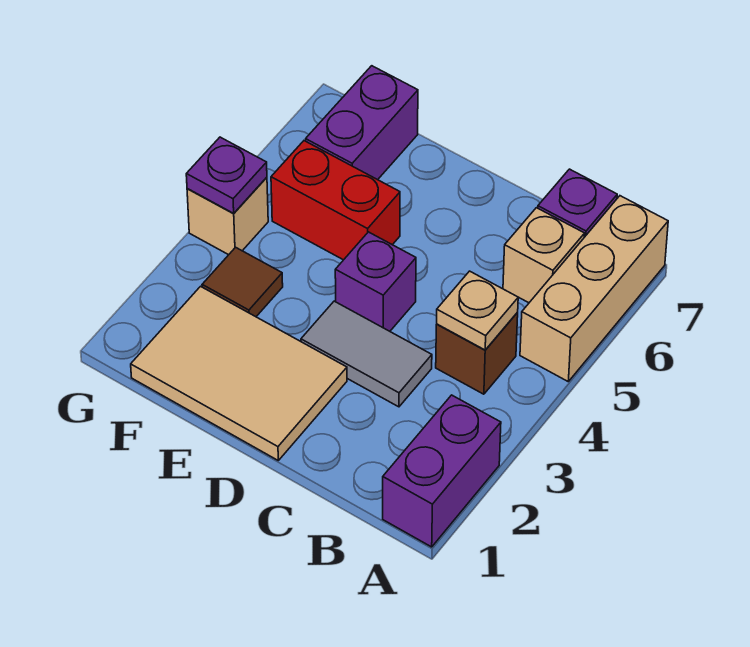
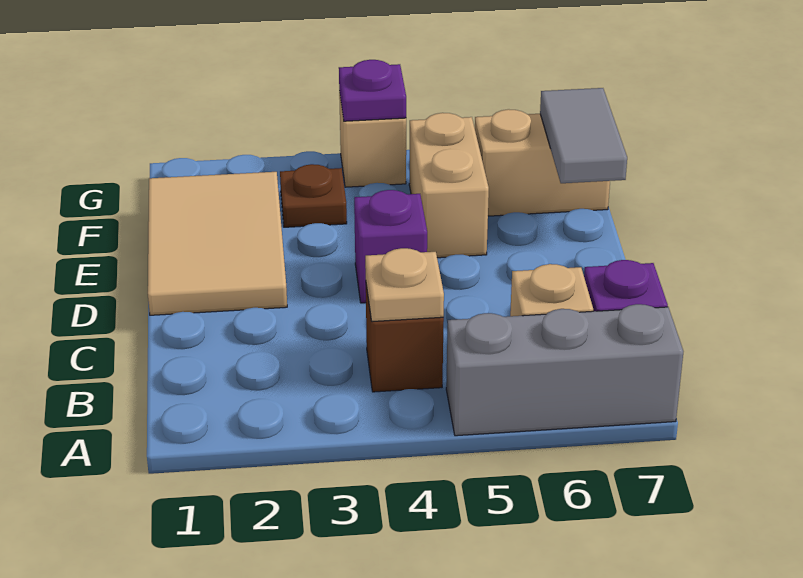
purple 1x2 brick [383,395,501,547] -> none
tan 1x3 brick [520,196,668,381] -> grey 1x3 brick [446,304,684,436]
grey 1x2 tile [301,301,432,407] -> grey 1x2 tile moved to [540,88,627,183]
red 1x2 brick [271,141,400,260] -> tan 1x2 brick [409,113,489,258]
brown 1x1 tile [202,247,283,317] -> brown 1x1 plate [280,164,347,227]
purple 1x2 brick [306,66,418,180] -> tan 1x2 brick [475,109,610,216]

